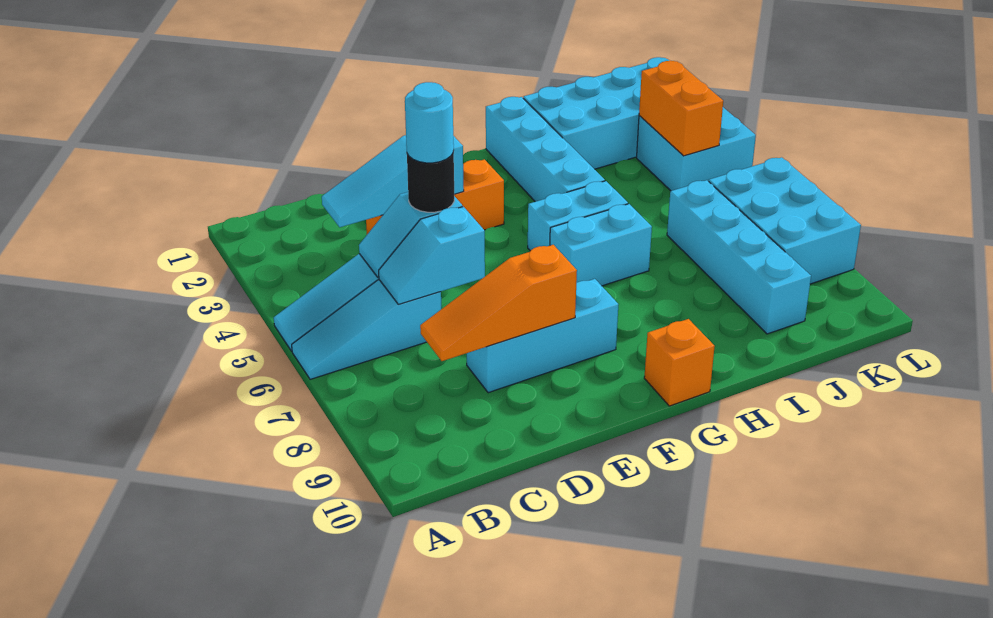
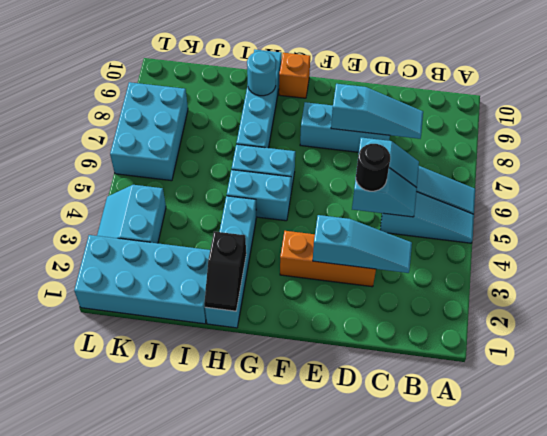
orange 1x3 slope [420,245,577,361] -> cyan 1x3 slope [331,84,423,139]
cyan 1x1 round brick [405,82,454,163] -> cyan 1x1 round brick moved to [247,51,276,96]
none -> black 1x2 slope [204,231,246,311]
cyan 1x4 brick [667,180,811,334] -> cyan 1x4 brick moved to [236,50,282,148]
cyan 2x2 brick [637,107,756,191] -> cyan 2x2 slope [97,184,166,243]
orange 1x2 brick [639,61,723,156] -> none

